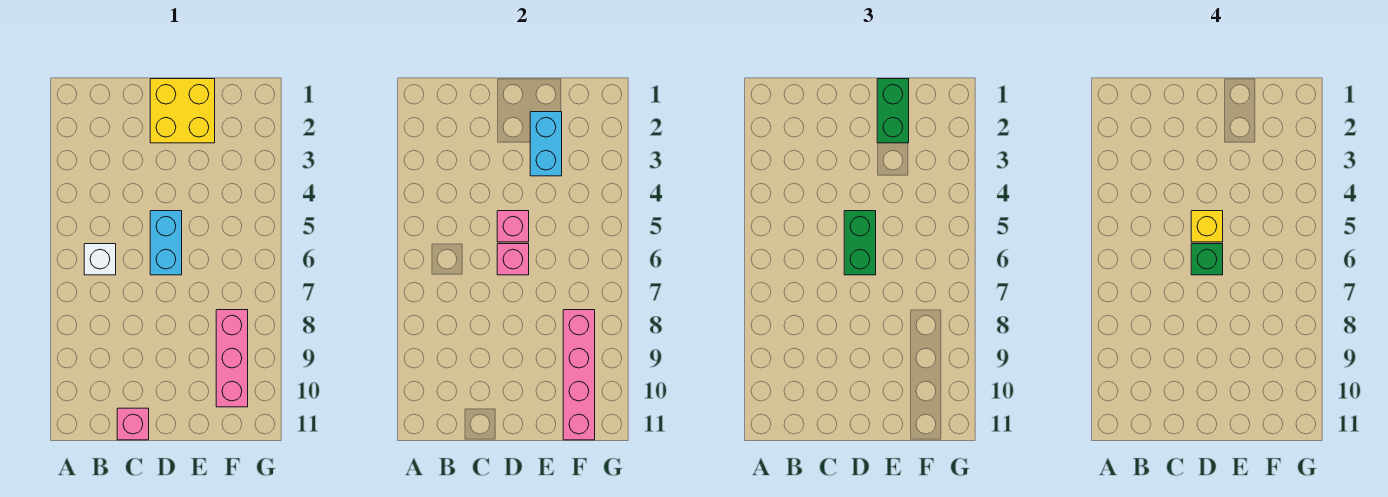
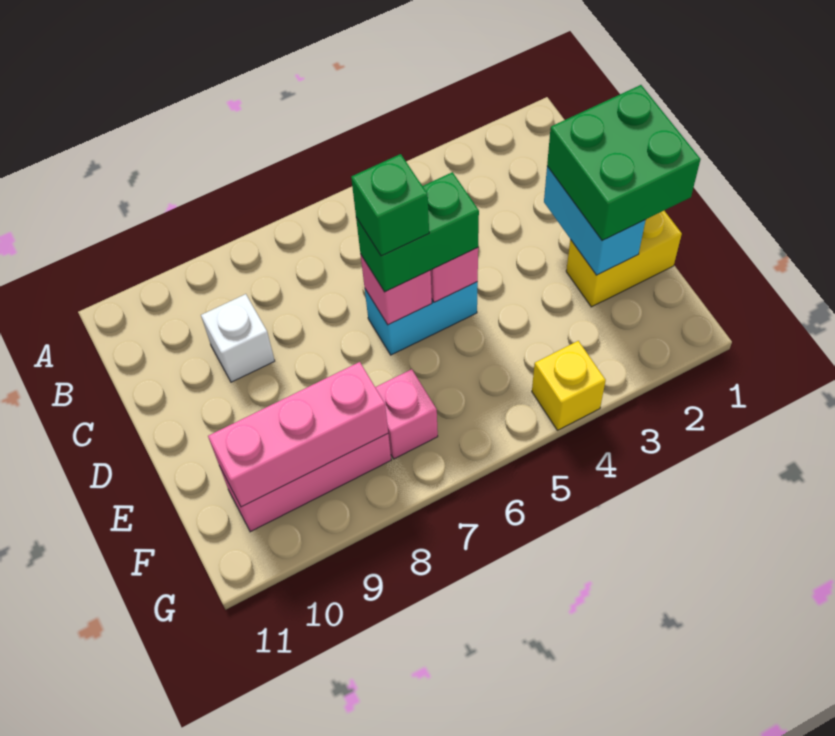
white 1x1 brick [84,244,116,275] -> white 1x1 brick moved to [201,294,275,382]
pink 1x1 brick [117,408,149,440] -> pink 1x1 brick moved to [375,369,438,459]
yellow 2x2 brick [150,79,215,143] -> yellow 1x2 brick [566,211,682,307]
yellow 1x1 brick [1191,211,1223,242] -> yellow 1x1 brick moved to [532,341,606,430]
green 1x2 brick [877,79,909,143] -> green 2x2 brick [547,85,701,241]
cyan 1x2 brick [530,112,562,176] -> cyan 1x2 brick turned to [544,166,646,275]
pink 1x4 brick [563,310,595,440] -> pink 1x3 brick [208,362,388,507]

